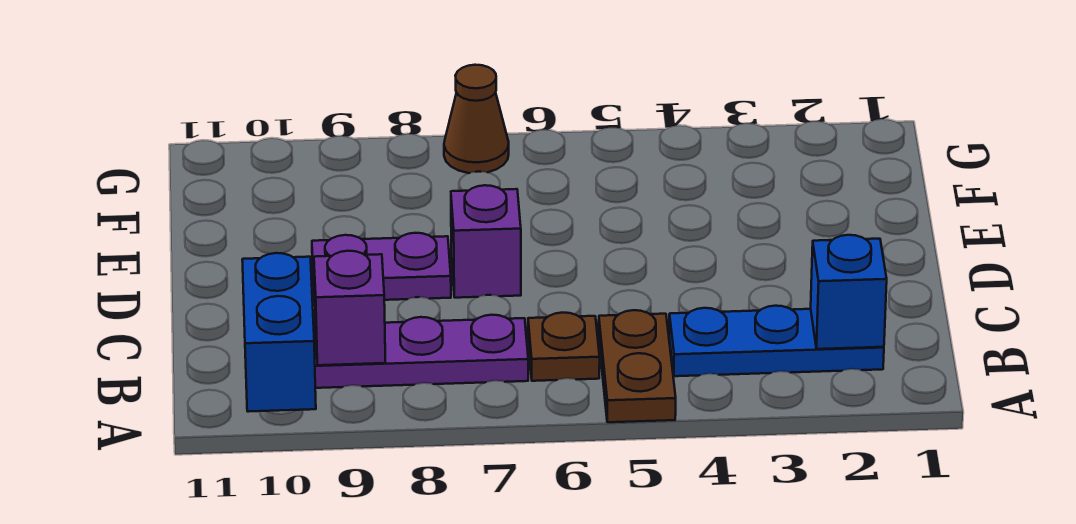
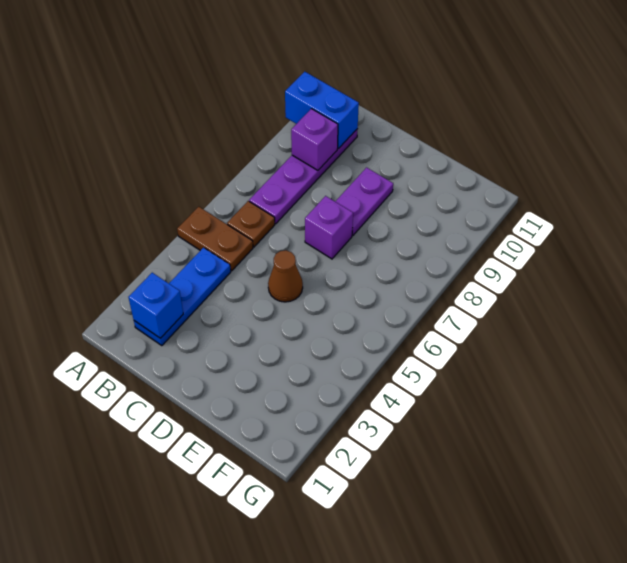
brown 1x1 cone [444,65,509,173] -> brown 1x1 cone moved to [268,250,303,302]

